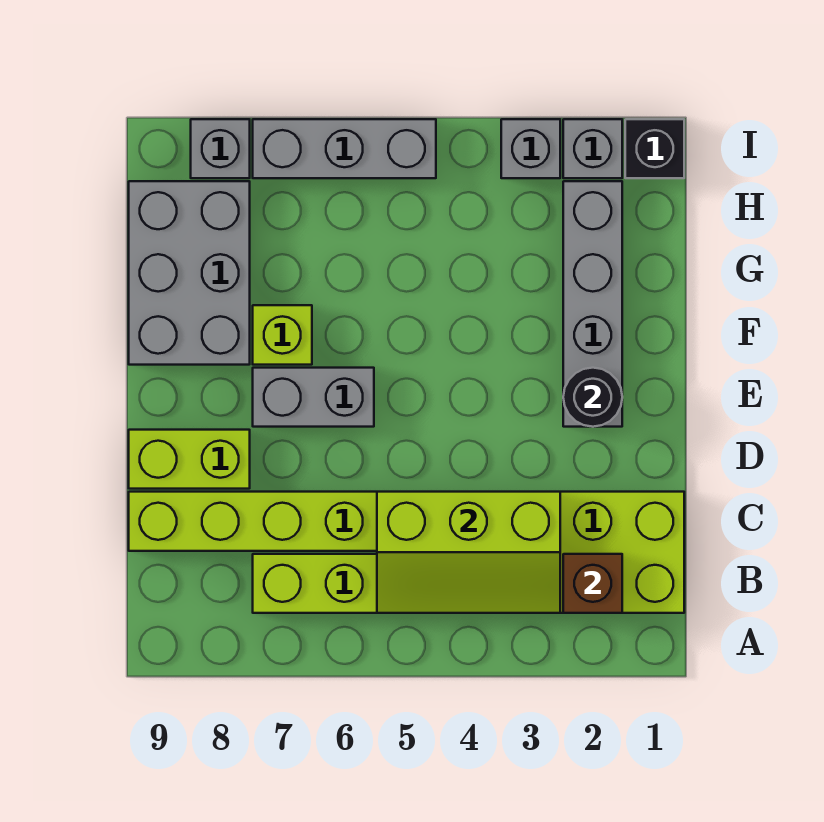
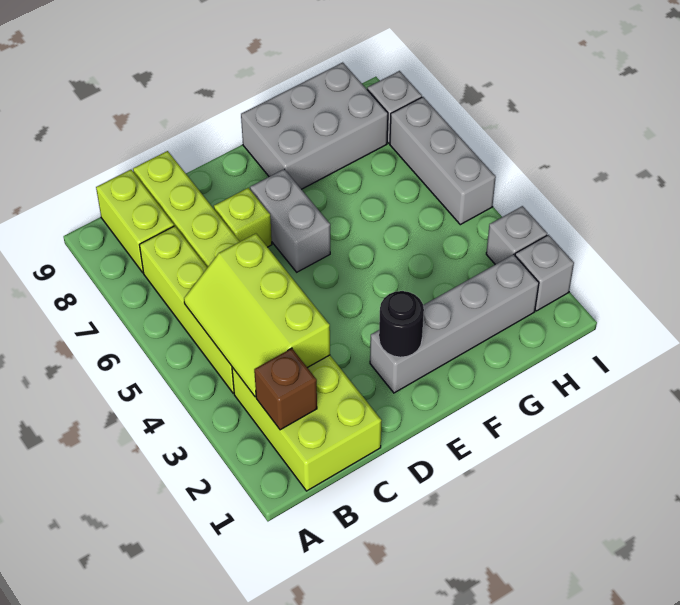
lime 1x2 brick [129,430,250,489] -> lime 1x2 brick moved to [96,170,174,273]
lime 1x1 brick [253,305,312,365] -> lime 1x1 brick moved to [214,188,272,247]
black 1x1 brick [625,119,684,178] -> none

